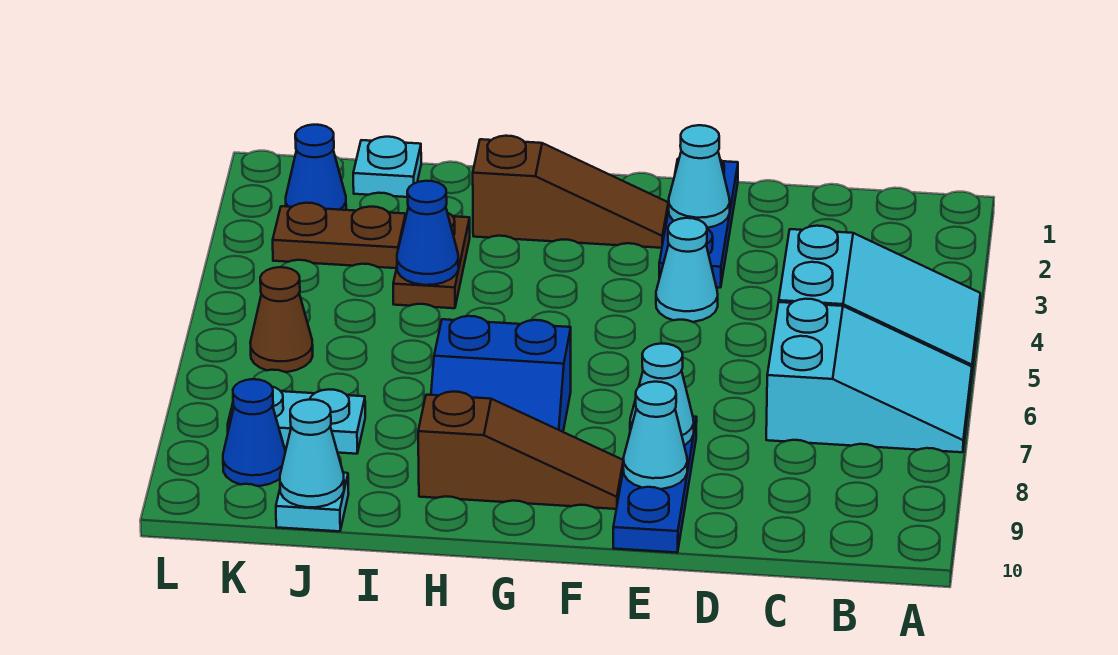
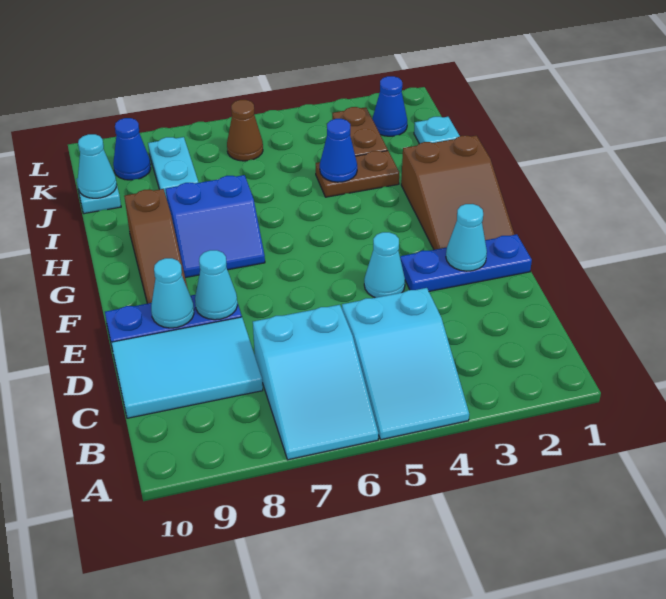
none -> cyan 2x3 tile [111,317,263,418]
brown 1x3 slope [473,136,668,248] -> brown 2x3 slope [401,136,514,250]
blue 2x2 slope [431,316,571,432] -> blue 2x2 slope turned to [166,175,265,278]

